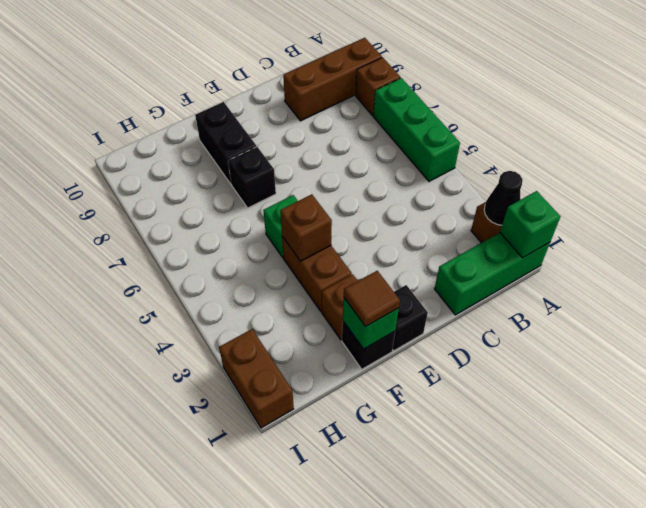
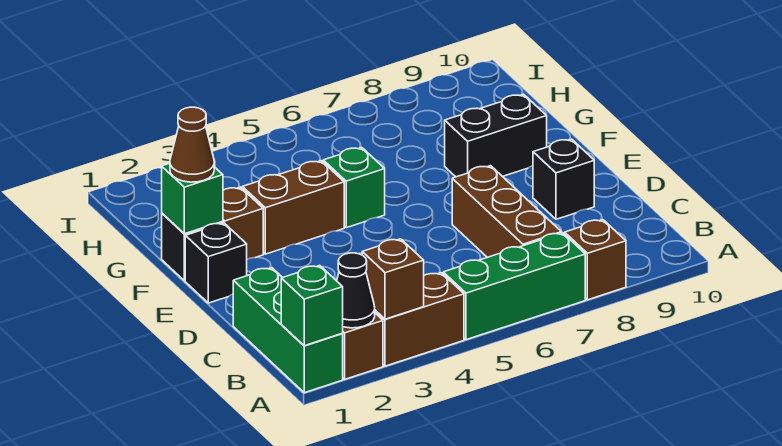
brown 1x3 brick [283,38,382,121] -> brown 1x3 brick moved to [452,166,562,257]
brown 1x1 tile [344,271,400,327] -> brown 1x1 cone [170,107,214,182]
brown 1x1 brick [280,194,332,261] -> brown 1x1 brick moved to [362,239,424,319]
black 1x1 brick [228,147,276,208] -> black 1x1 brick moved to [533,139,594,219]
brown 1x2 brick [219,329,294,428] -> brown 1x2 brick moved to [375,273,464,366]

